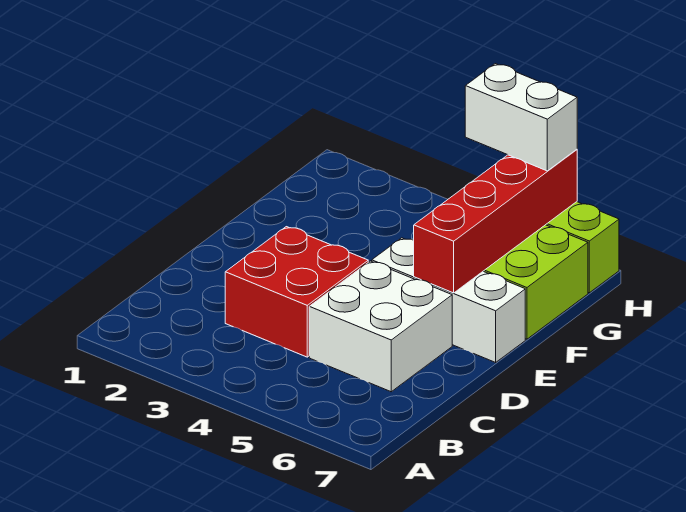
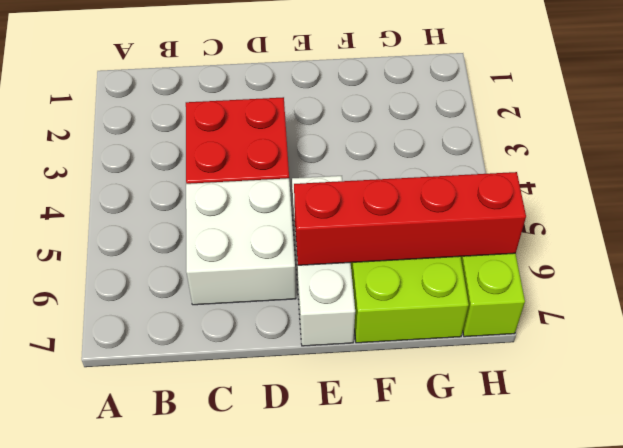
white 1x2 brick [465,64,577,171] -> none

